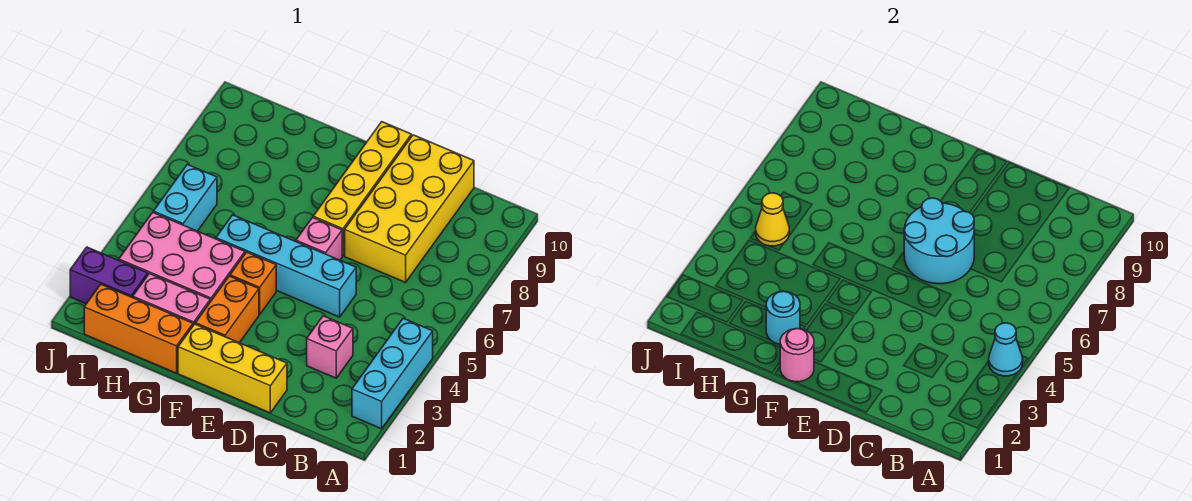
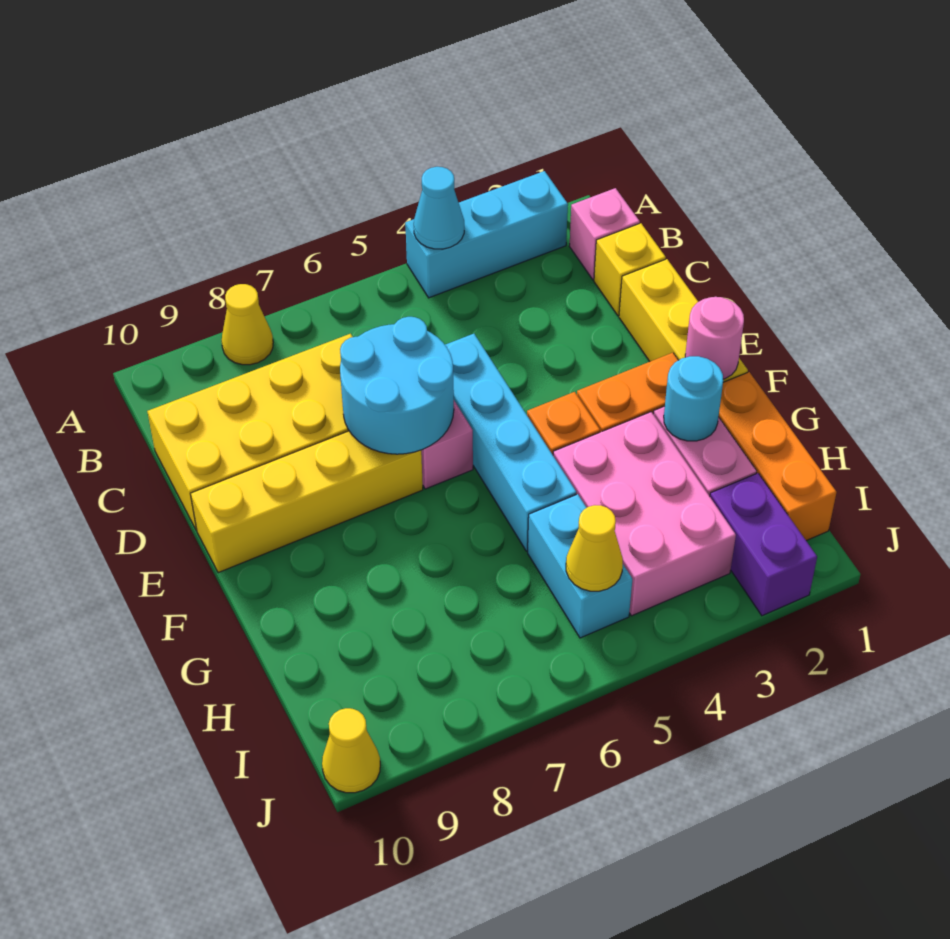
none -> yellow 1x1 cone [222,284,273,365]
none -> yellow 1x1 brick [594,223,666,316]
pink 1x1 brick [307,316,353,378] -> pink 1x1 brick moved to [569,188,640,280]
cyan 1x2 brick [153,164,217,231] -> cyan 1x2 brick turned to [528,494,632,638]
none -> yellow 1x1 cone [322,708,380,793]

